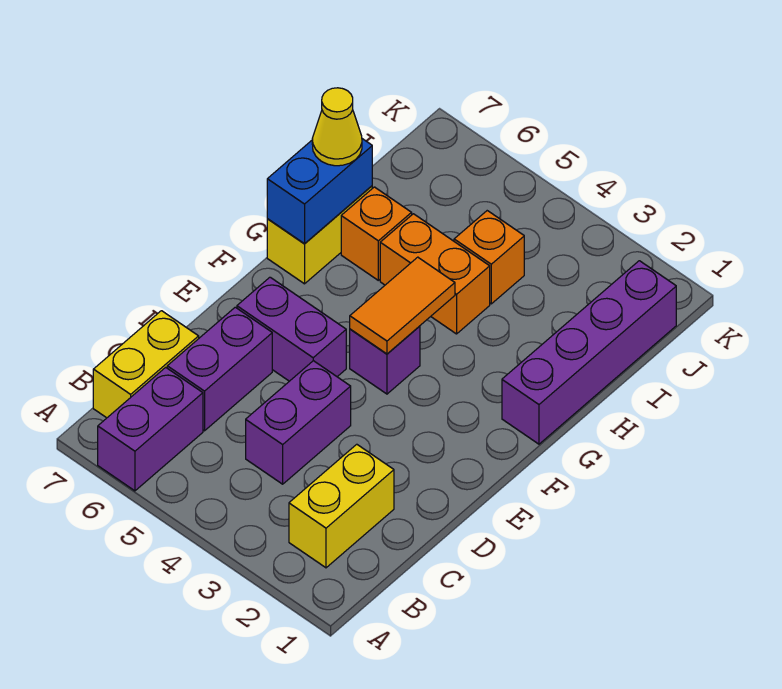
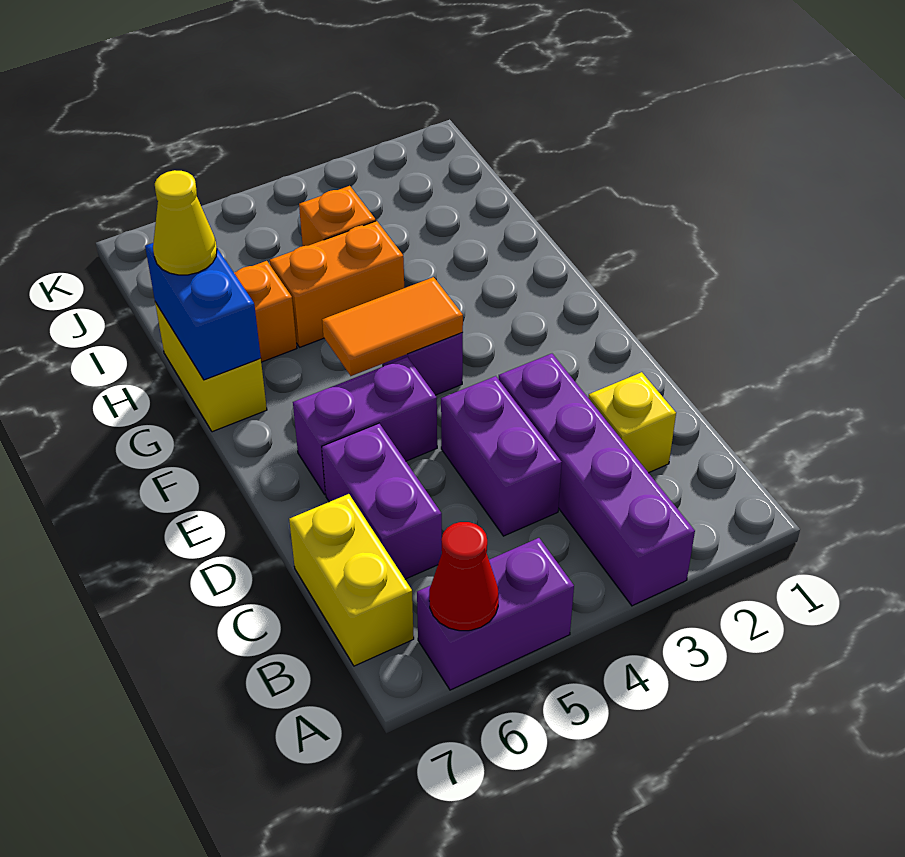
purple 1x2 brick [98,367,203,491] -> purple 1x2 brick turned to [417,538,574,690]
none -> red 1x1 cone [429,522,499,631]
yellow 1x2 brick [289,444,394,568] -> yellow 1x1 brick [588,372,676,473]
orange 1x2 tile [350,257,455,354] -> orange 1x2 tile turned to [322,277,463,376]
purple 1x4 brick [502,261,676,444] -> purple 1x4 brick moved to [499,354,695,606]

